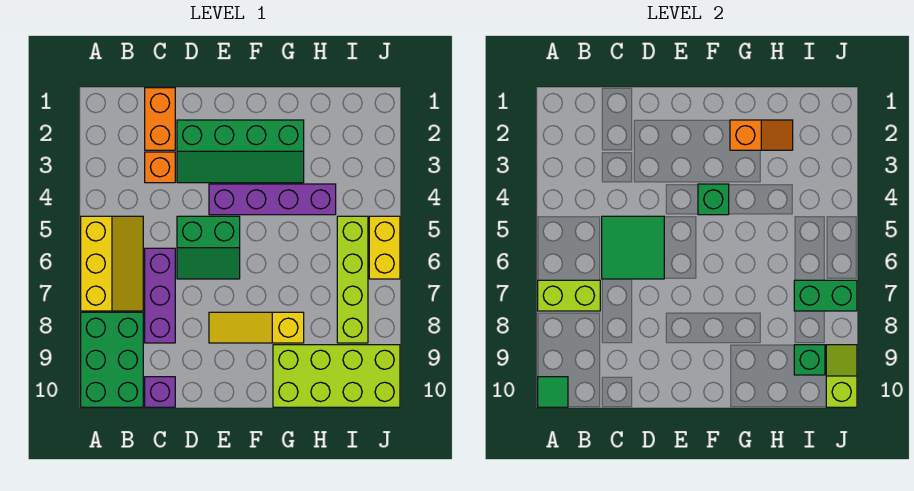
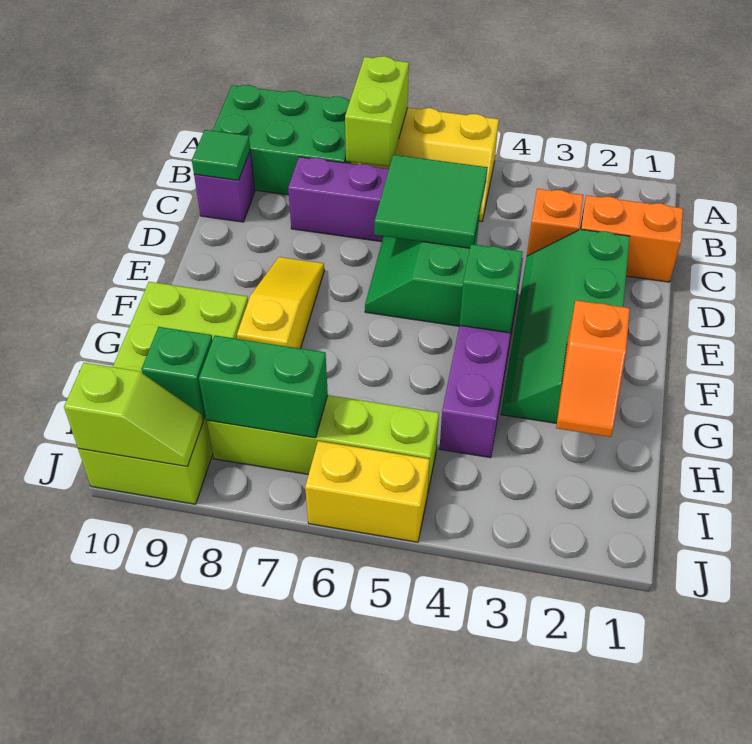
green 1x1 tile [538,377,568,407] -> green 1x1 tile moved to [192,130,250,180]
green 1x2 brick [794,280,857,311] -> green 1x2 brick turned to [199,335,328,438]

